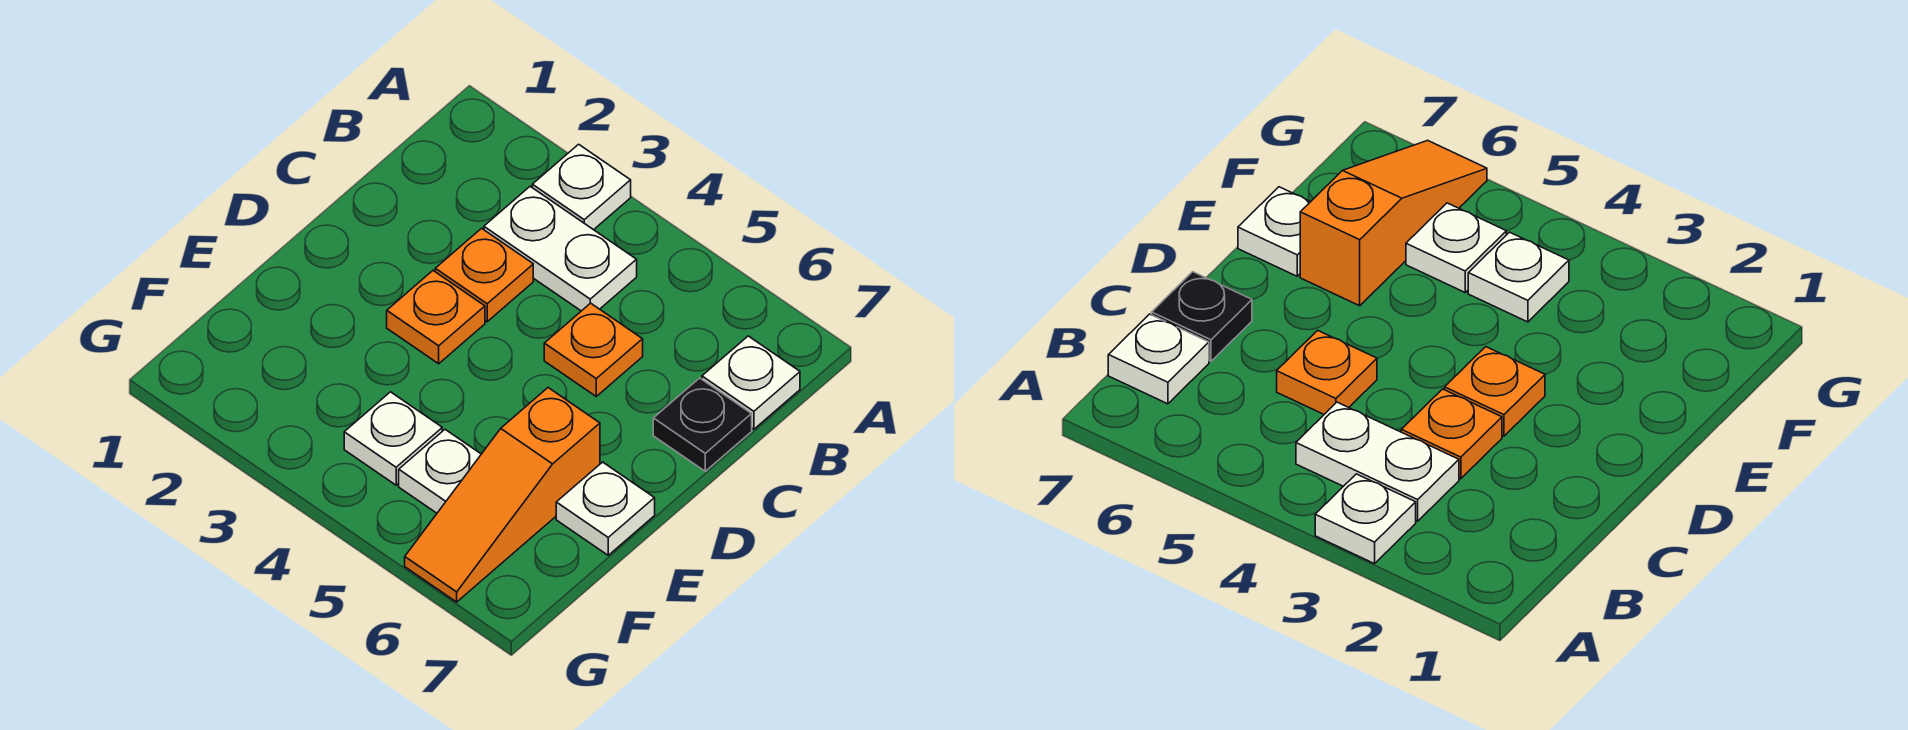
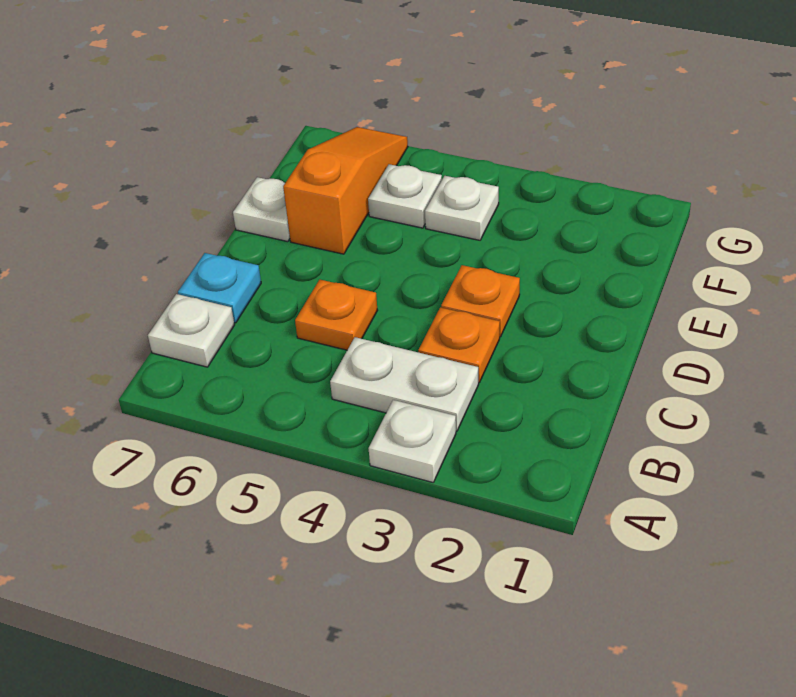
black 1x1 plate [653,378,752,471] -> cyan 1x1 plate [178,253,261,323]

